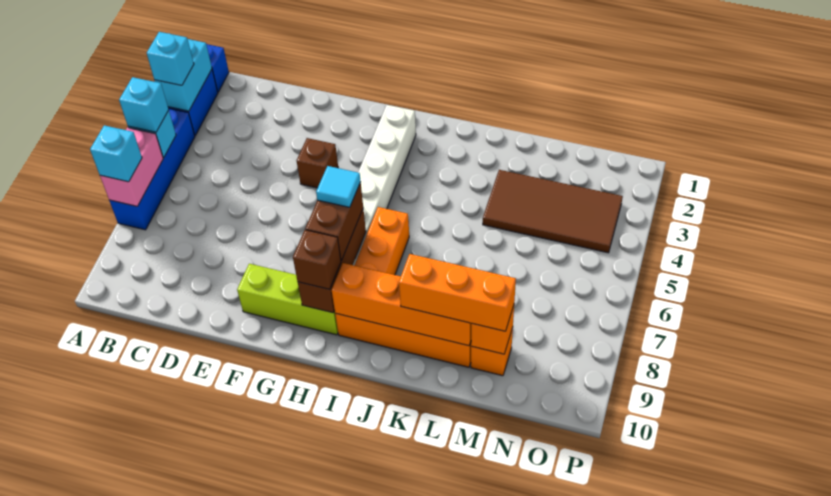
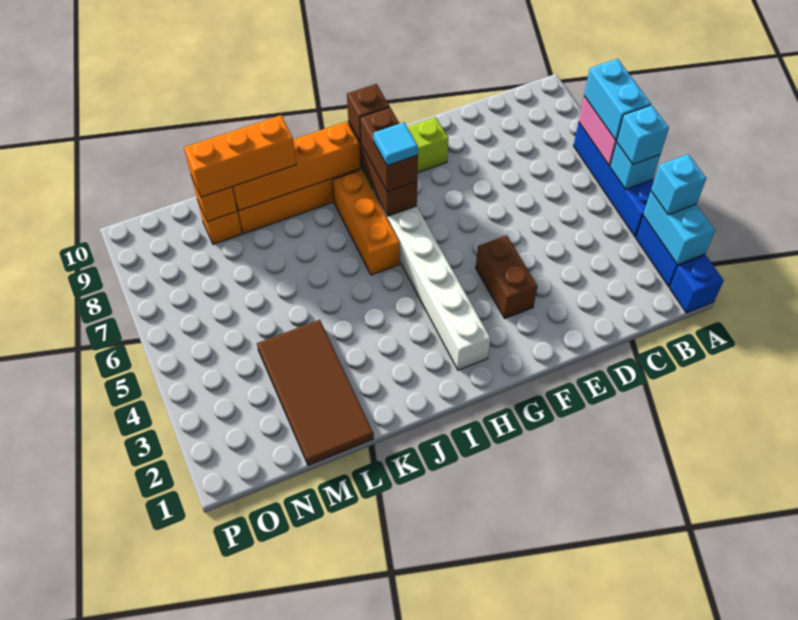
cyan 1x1 brick [90,125,142,182] -> cyan 1x2 brick [584,59,651,140]
brown 1x1 brick [296,138,338,188] -> brown 1x2 brick [476,235,537,318]
brown 2x4 tile [483,170,623,253] -> brown 2x4 tile turned to [257,320,374,465]

